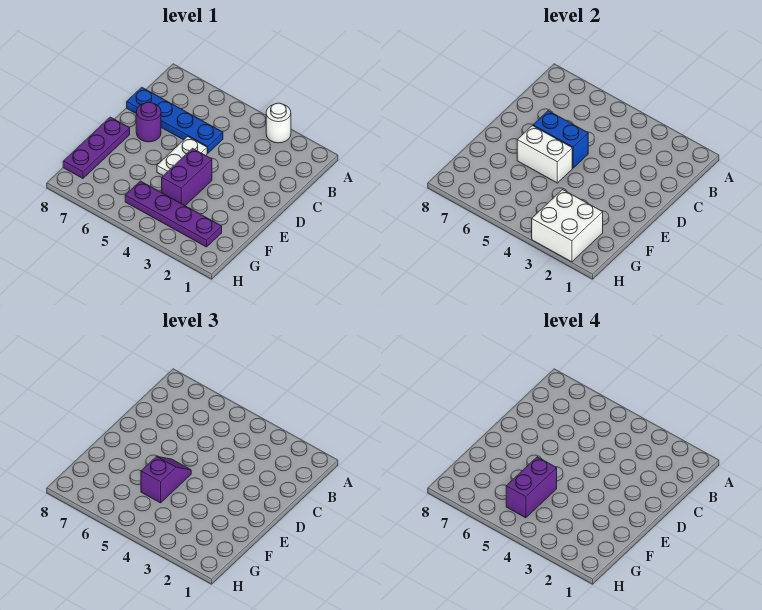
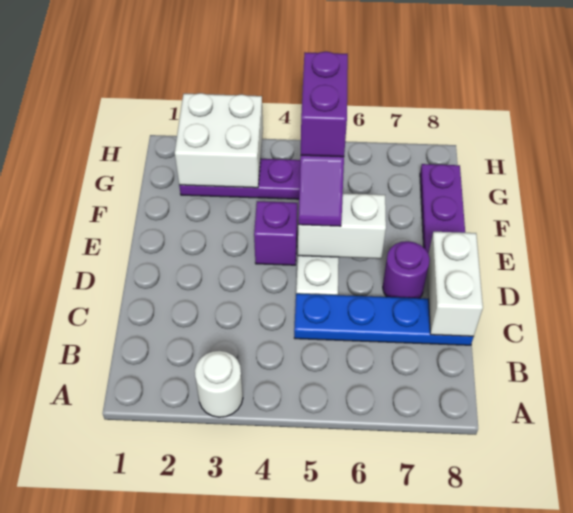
none -> white 1x2 brick [427,232,483,337]
blue 1x2 brick [533,111,588,168] -> none
purple 1x2 brick [162,148,212,206] -> purple 1x1 brick [254,201,298,265]

